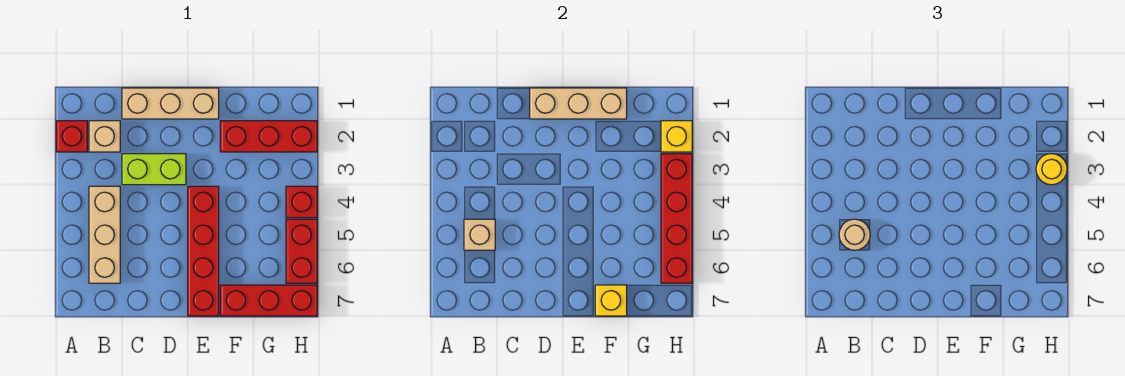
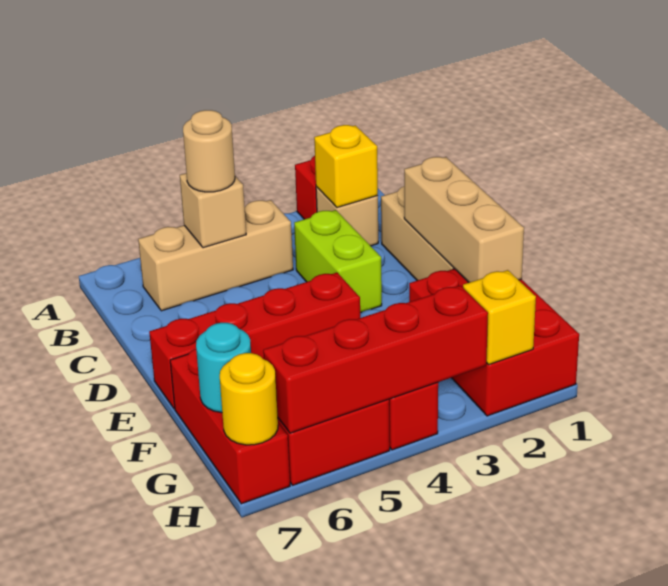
red 1x3 brick [220,121,317,152] -> red 2x3 brick [409,269,579,416]
yellow 1x1 brick [595,285,627,316] -> yellow 1x1 brick moved to [314,125,378,208]
none -> cyan 1x1 round brick [196,323,251,413]
yellow 1x1 round brick [1036,154,1067,185] -> yellow 1x1 round brick moved to [220,353,278,445]

